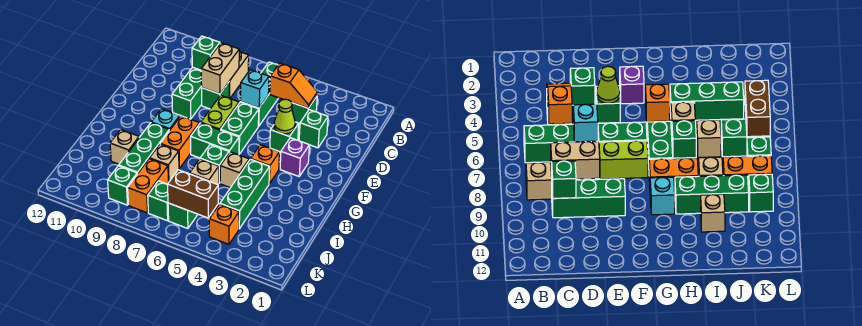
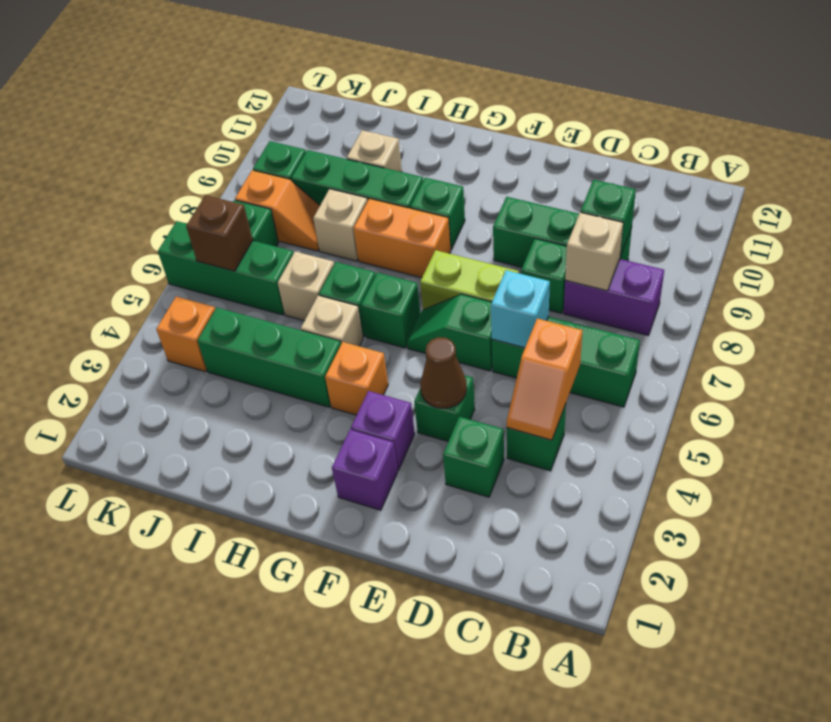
tan 1x2 brick [229,52,249,98] -> purple 1x2 brick [564,259,664,335]
tan 1x2 brick [201,43,239,94] -> tan 1x1 brick [565,212,623,291]
lime 1x1 cone [274,99,295,134] -> brown 1x1 cone [420,337,467,408]
green 1x2 brick [221,102,259,154] -> green 1x2 slope [407,294,493,371]
none -> purple 1x1 brick [332,430,398,510]
green 1x2 brick [191,123,239,158] -> green 1x1 brick [361,273,420,348]
cyan 1x1 brick [151,109,180,131] -> green 1x1 brick [410,178,465,249]
green 1x2 brick [168,203,198,229] -> green 1x3 brick [158,221,293,315]
orange 1x2 brick [128,159,168,213] -> orange 1x2 slope [235,170,320,251]
brown 1x2 brick [168,170,218,218] -> brown 1x1 brick [186,195,253,271]

